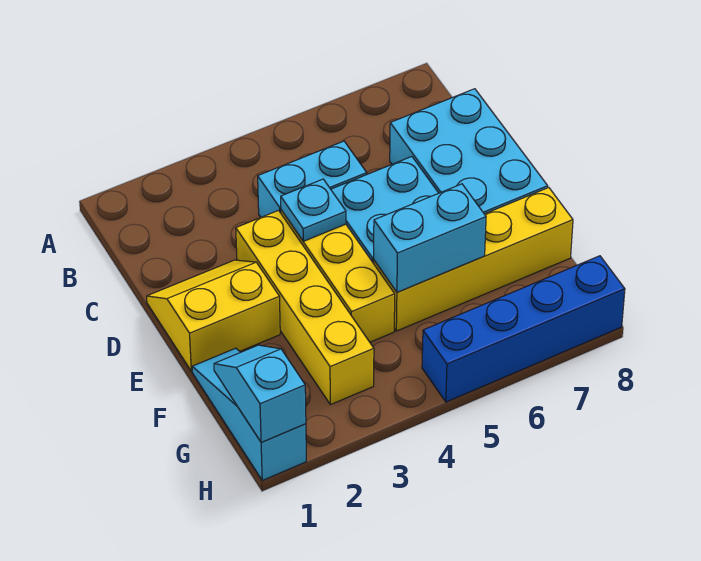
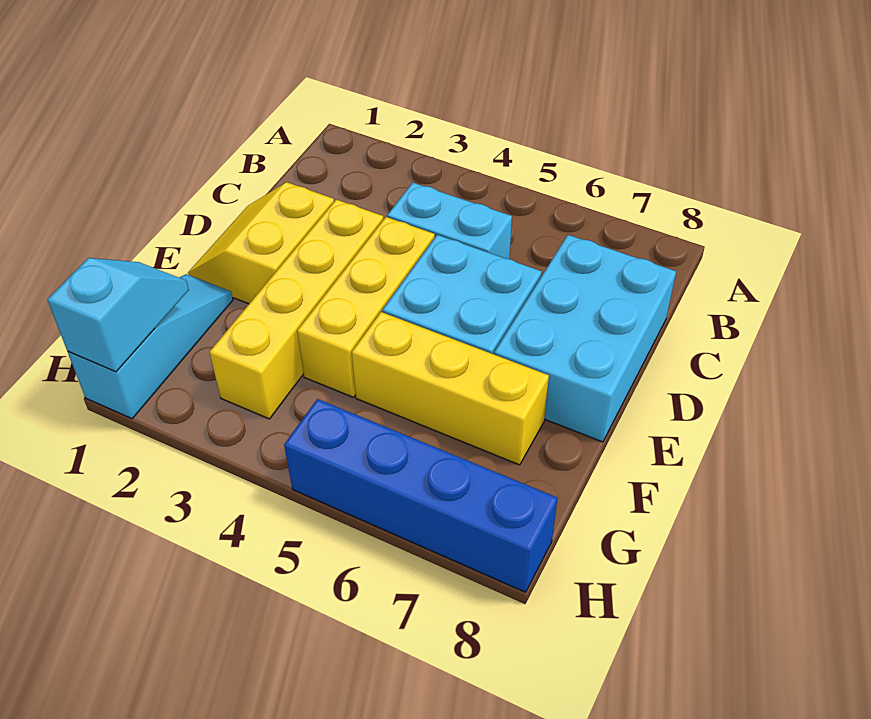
yellow 2x2 slope [147,260,280,371] -> yellow 2x2 slope turned to [188,182,334,304]
cyan 1x1 plate [281,179,346,241] -> none
yellow 1x4 brick [374,188,573,331] -> yellow 1x3 brick [352,312,549,465]
cyan 1x2 brick [374,184,486,292] -> none

